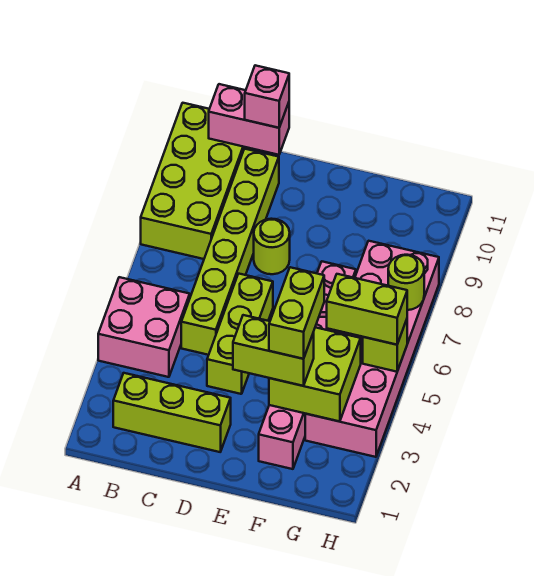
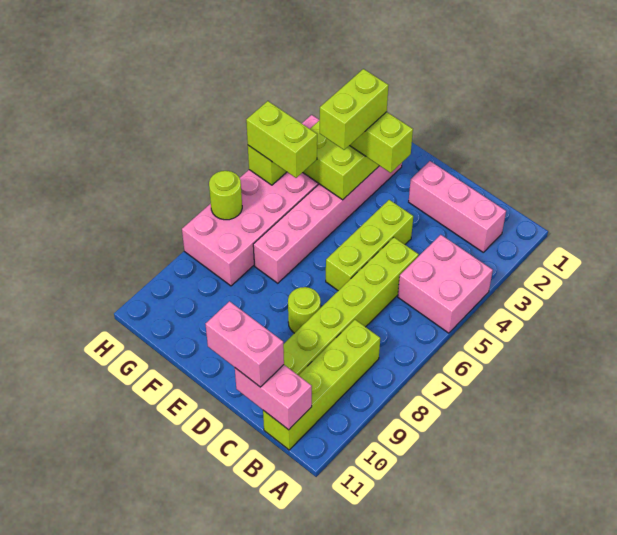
lime 2x4 brick [141,103,252,259] -> lime 1x4 brick [263,320,380,450]
lime 1x3 brick [113,373,231,452] -> pink 1x3 brick [409,161,506,252]
pink 1x1 brick [245,65,289,128] -> pink 1x2 brick [205,301,284,387]

